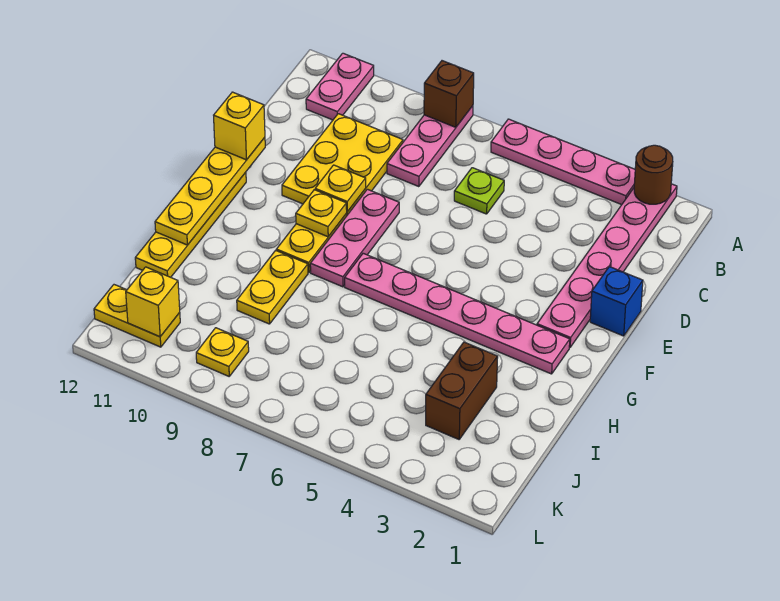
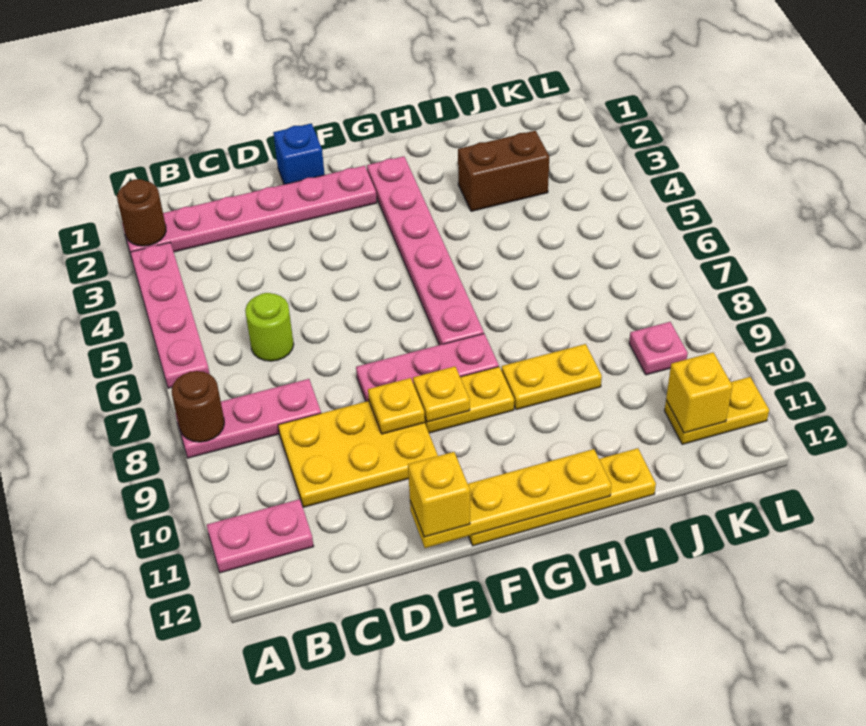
brown 1x1 brick [424,61,474,127] -> brown 1x1 round brick [172,371,224,442]
lime 1x1 plate [454,168,504,214] -> lime 1x1 round brick [245,293,294,361]
yellow 1x1 plate [196,328,249,376] -> pink 1x1 plate [629,322,688,375]
yellow 1x2 plate [94,285,180,347] -> yellow 1x2 plate turned to [664,377,769,444]

